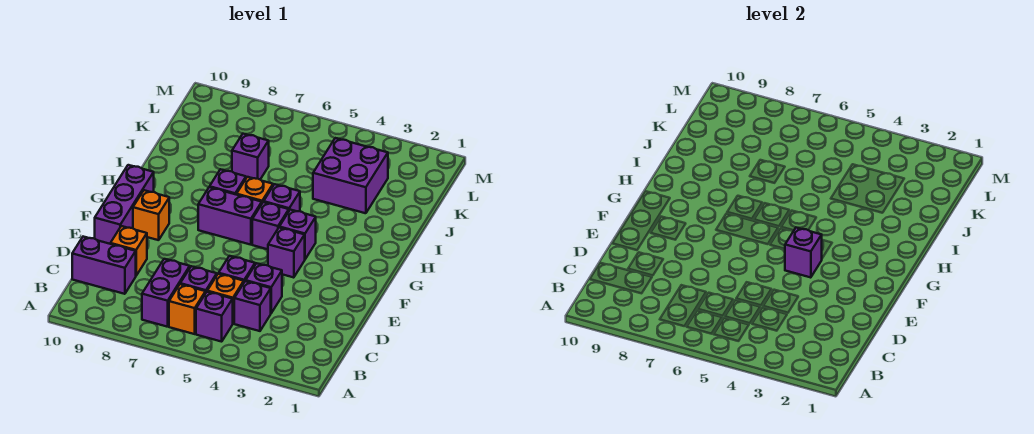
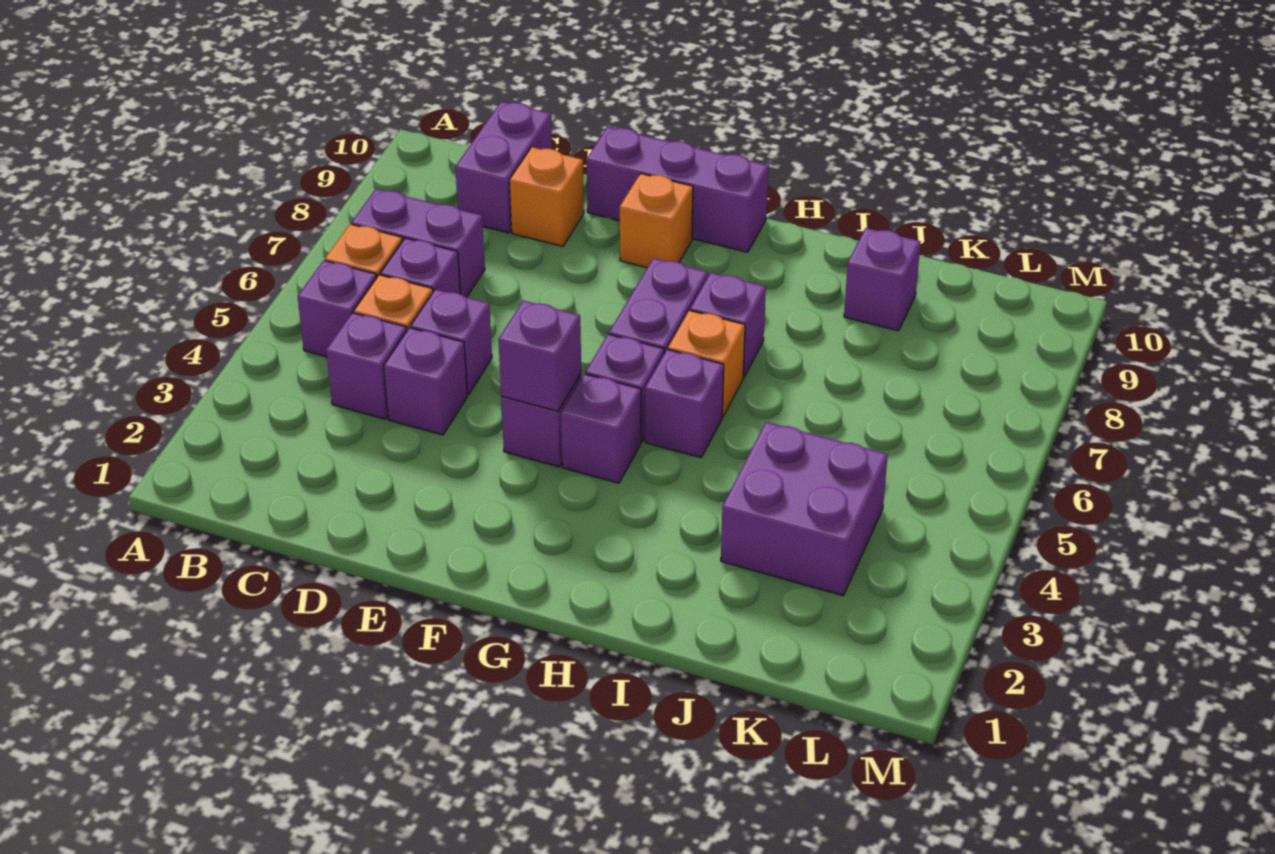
purple 1x1 brick [232,134,269,179] -> purple 1x1 brick moved to [844,228,921,331]

